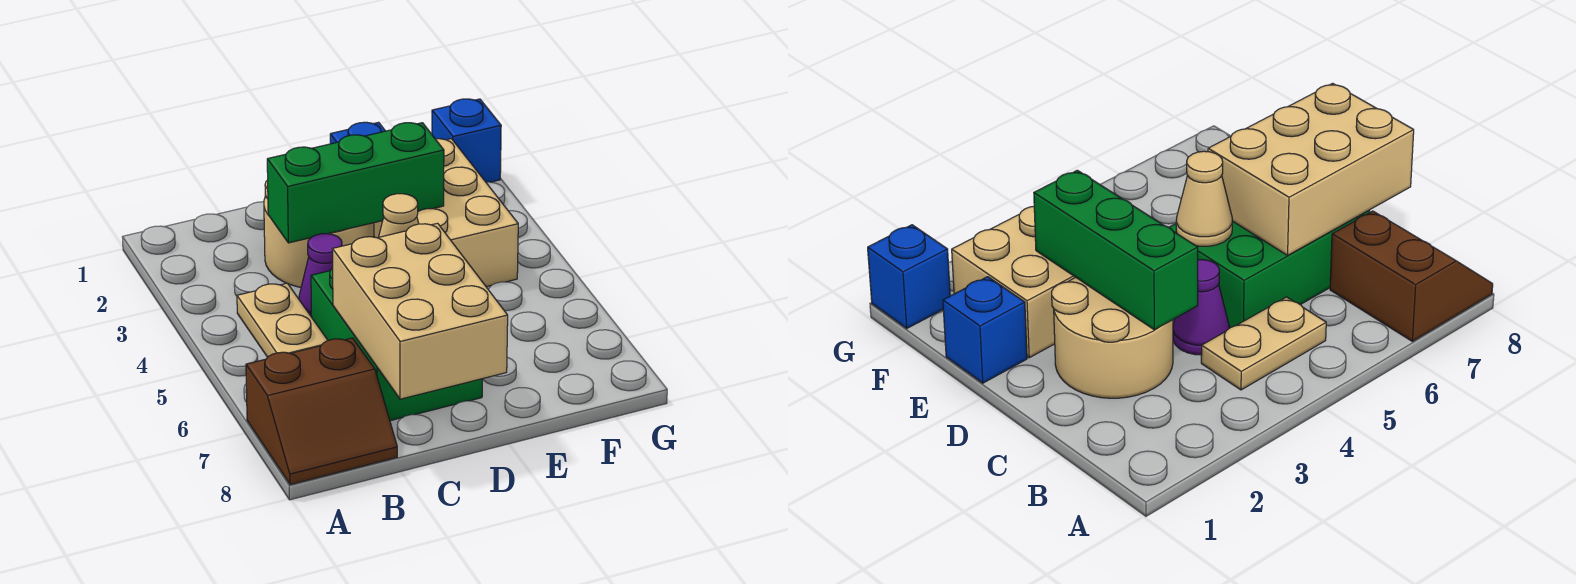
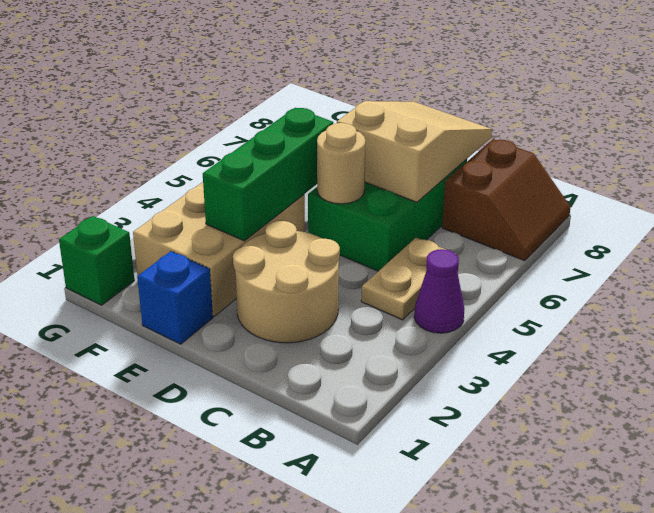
brown 2x2 slope [246,338,397,485] -> brown 2x2 slope turned to [442,139,571,261]
green 1x3 brick [267,123,444,243] -> green 1x3 brick turned to [203,108,333,241]
purple 1x1 cone [299,234,342,317] -> purple 1x1 cone moved to [414,249,464,333]
tan 2x3 brick [333,223,508,399] -> tan 2x3 slope [337,101,492,202]
tan 1x1 cone [379,194,419,237] -> tan 1x1 round brick [317,123,366,204]
blue 1x1 brick [432,99,501,182] -> green 1x1 brick [59,216,134,305]

